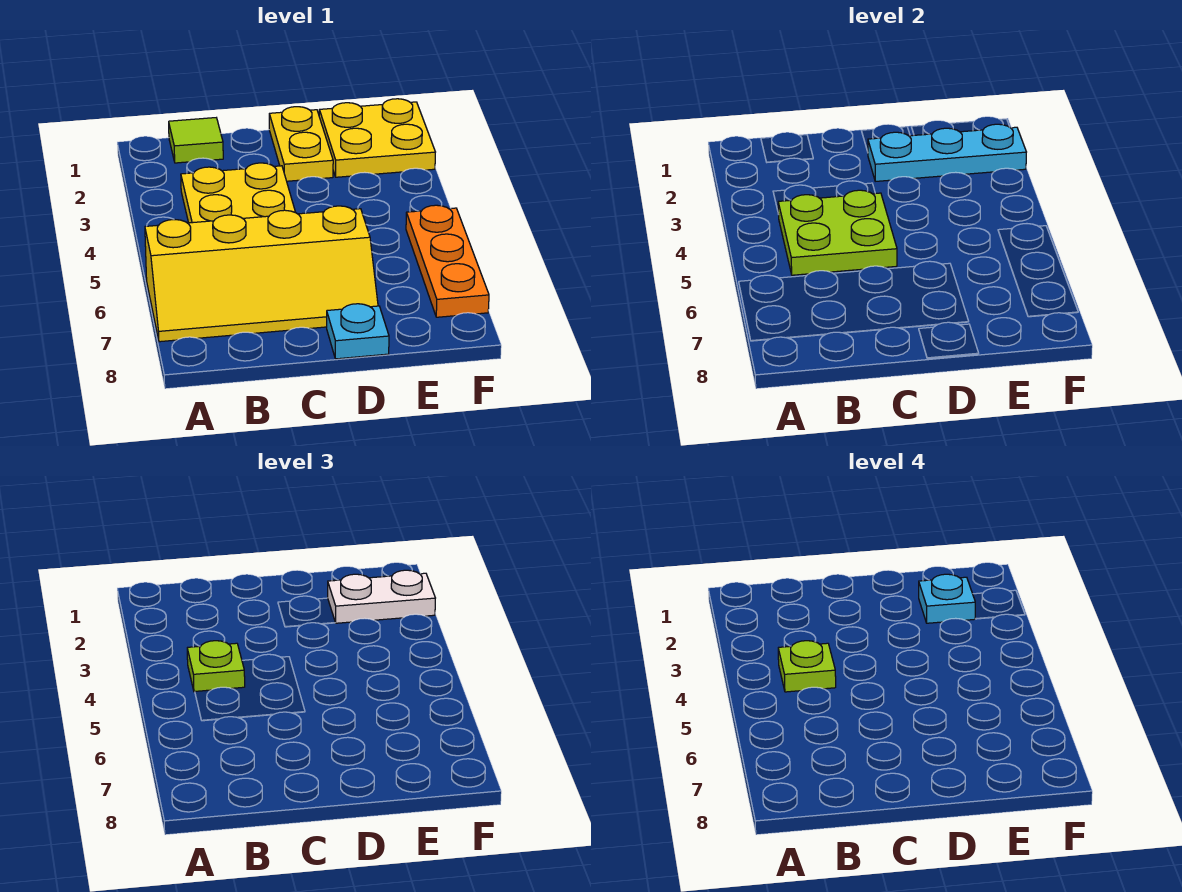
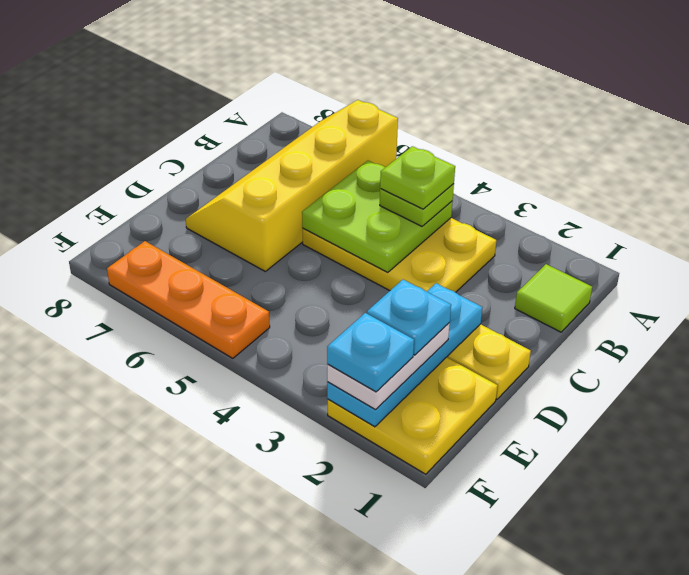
cyan 1x1 plate [327,304,389,359] -> cyan 1x1 plate moved to [327,313,414,392]

